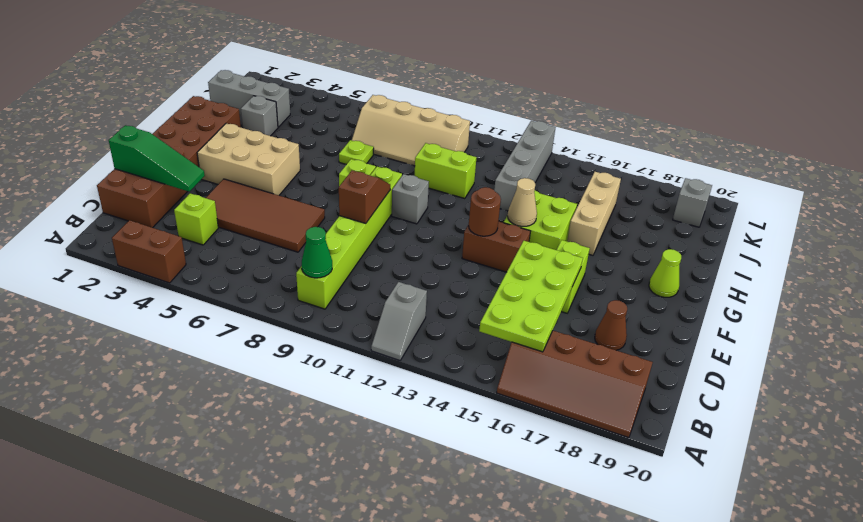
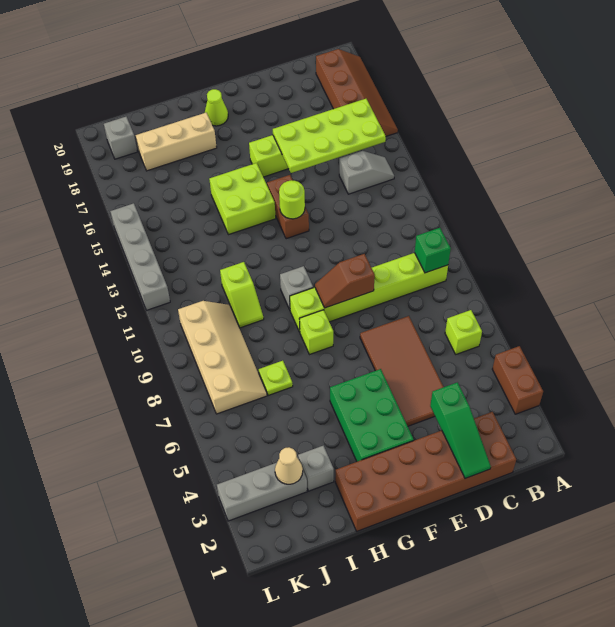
grey 1x2 slope [371,282,427,360] -> grey 1x2 slope moved to [339,151,394,194]
green 1x1 cone [302,227,332,278] -> green 1x1 brick [415,228,451,273]
lime 1x1 brick [174,193,218,245] -> lime 1x1 brick moved to [445,310,482,354]
green 1x3 slope [109,125,205,191] -> green 1x3 slope turned to [430,382,491,478]
brown 1x1 cone [595,300,627,350] -> none
tan 2x3 brick [197,123,300,195] -> green 2x3 brick [330,369,414,462]
brown 1x1 round brick [469,187,501,236] -> lime 1x1 round brick [279,180,305,219]
tan 1x1 cone [508,178,537,226] -> tan 1x1 cone moved to [275,447,303,484]
tan 1x3 brick [567,172,621,255] -> tan 1x3 brick moved to [136,113,217,171]
lime 1x2 brick [415,143,477,199] -> lime 1x2 slope [220,262,264,328]
grey 1x4 brick [494,121,556,211] -> grey 1x4 brick turned to [110,203,170,310]
grey 1x3 brick [208,70,290,127] -> grey 1x3 brick turned to [217,457,307,521]

